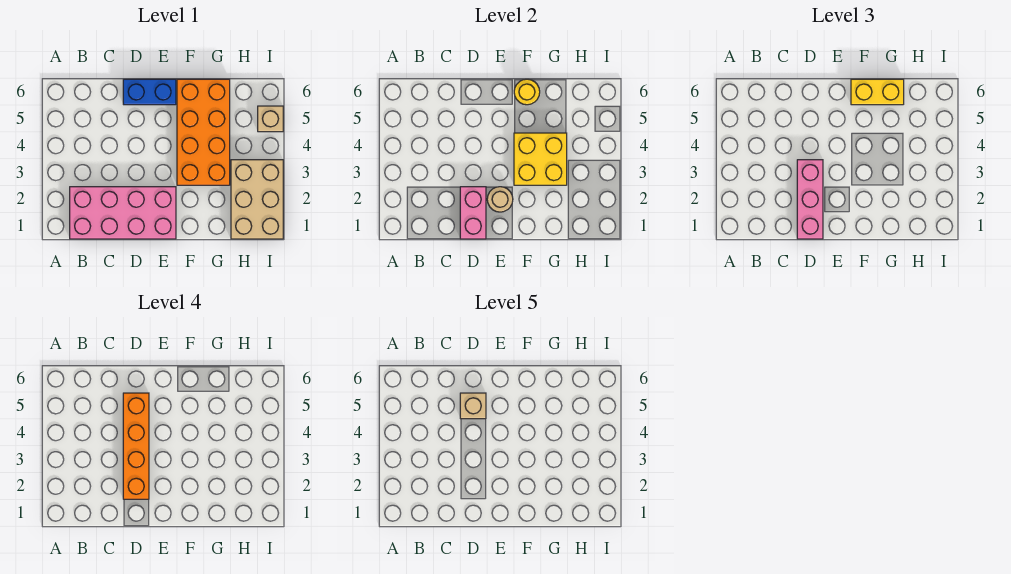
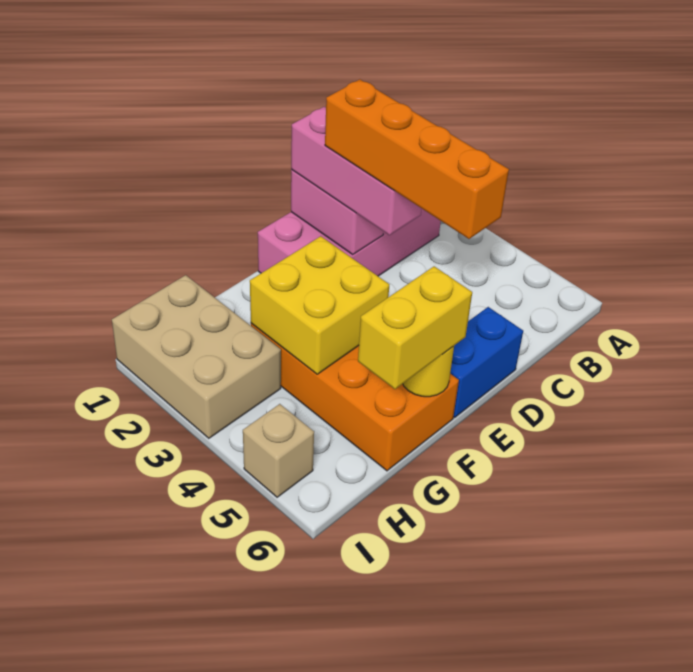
tan 1x1 brick [460,393,486,419] -> none
tan 1x1 round brick [487,187,513,212] -> none

